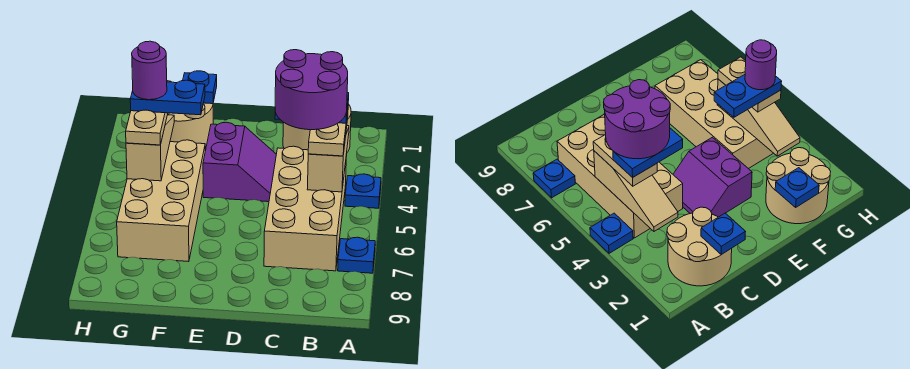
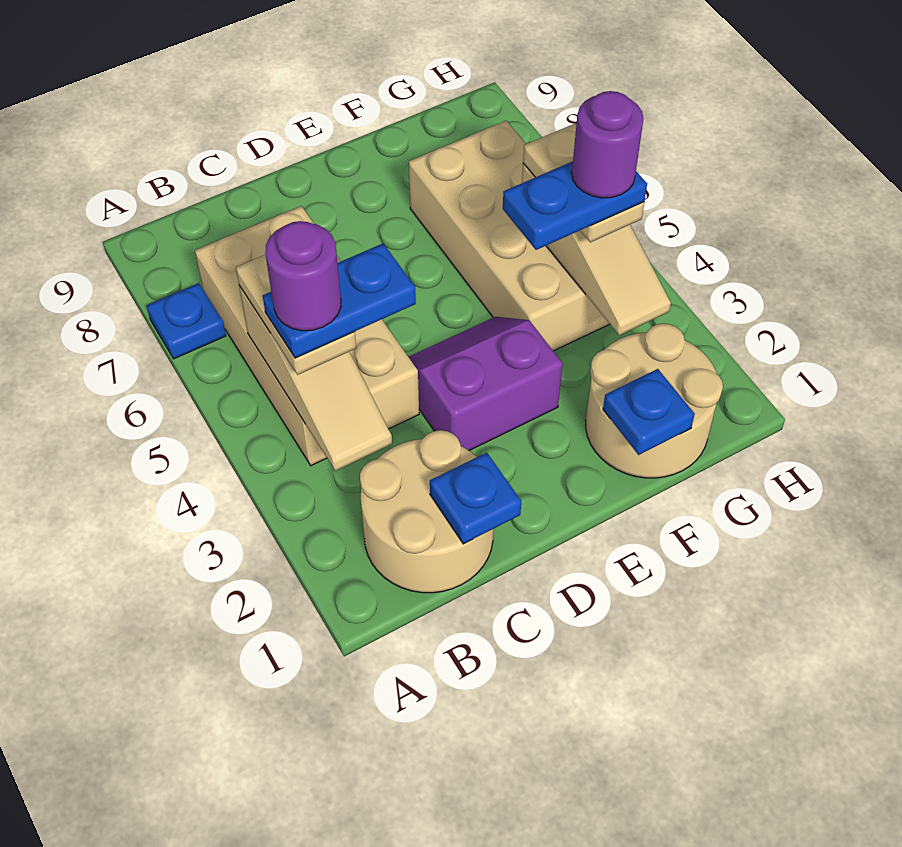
blue 1x1 plate [345,174,381,208] -> none
purple 2x2 round brick [275,50,348,130] -> purple 1x1 round brick [265,221,341,331]
purple 2x2 slope [203,122,276,202] -> purple 2x2 slope turned to [409,317,563,450]

